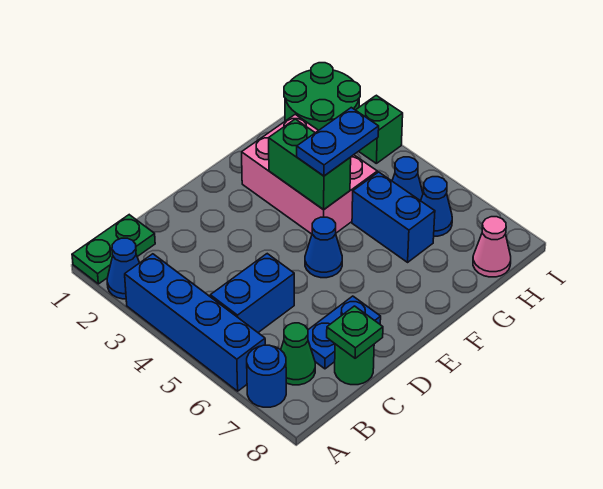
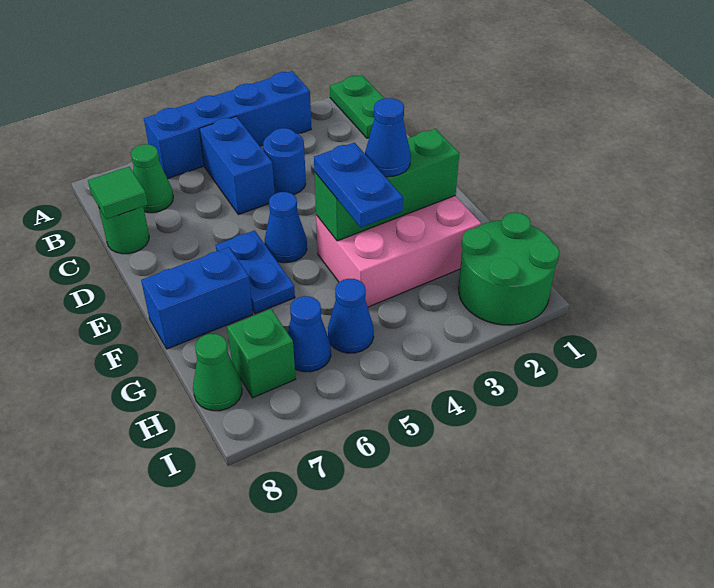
blue 1x1 cone [107,238,139,299] -> blue 1x1 cone moved to [365,98,411,177]
blue 1x1 round brick [247,345,286,407] -> blue 1x1 round brick moved to [263,128,306,195]
blue 1x2 plate [308,296,381,369] -> blue 1x2 plate moved to [216,230,295,314]
green 1x1 plate [327,306,383,358] -> green 1x1 tile [88,167,148,219]
green 1x2 brick [269,119,351,210] -> green 1x3 brick [314,129,459,241]
blue 1x2 brick [352,172,435,262] -> blue 1x2 brick moved to [141,247,253,349]
pink 1x1 cone [473,217,511,277] -> green 1x1 cone [193,334,242,411]
green 1x1 brick [356,95,403,163] -> green 1x1 brick moved to [227,309,296,398]

